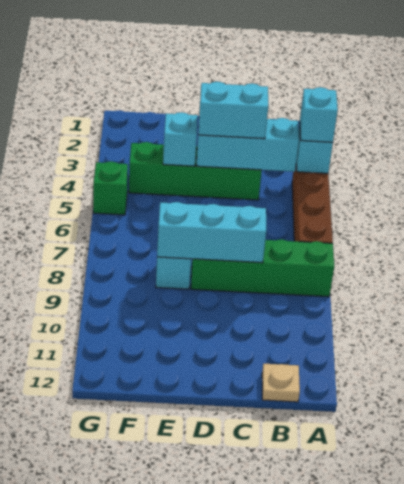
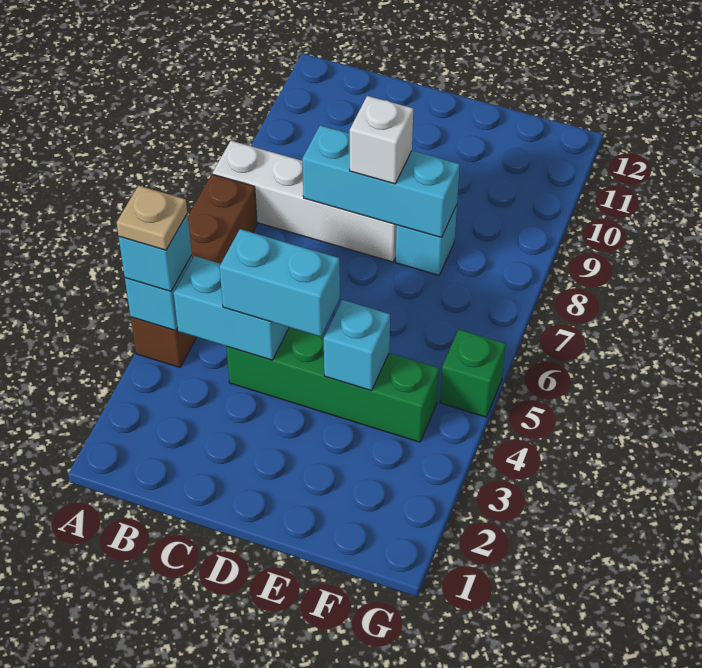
green 1x4 brick [191,239,334,297] -> white 1x4 brick [213,141,397,262]
cyan 1x3 brick [197,118,299,172] -> cyan 1x2 brick [174,256,289,360]
tan 1x1 plate [262,364,300,402] -> tan 1x1 plate moved to [117,186,187,250]
none -> white 1x1 brick [350,96,413,184]

